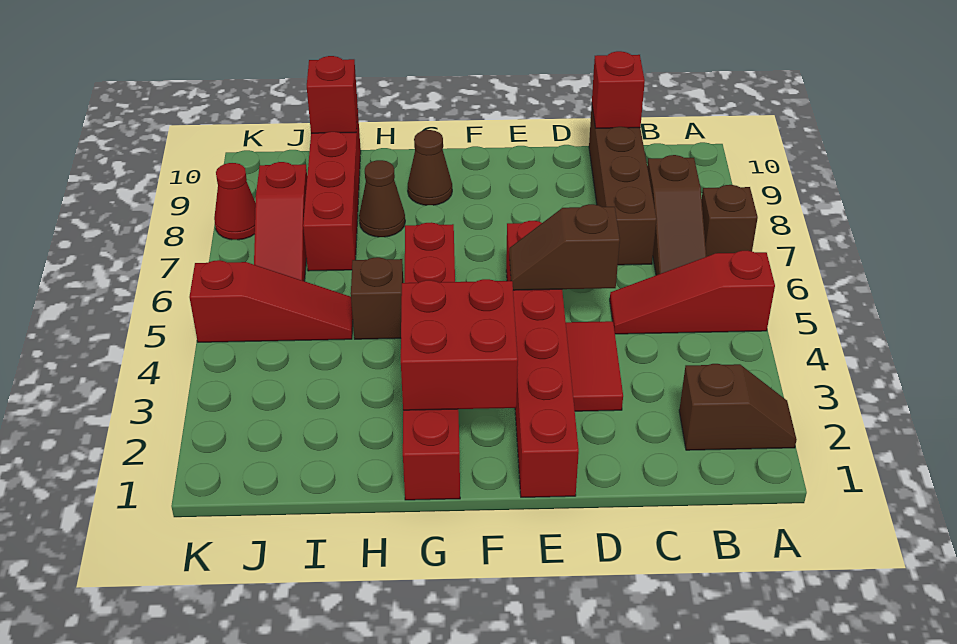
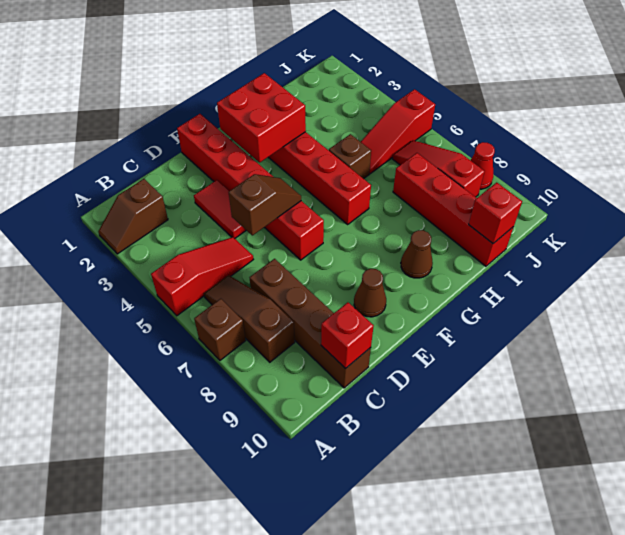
brown 1x1 cone [359,160,405,237] -> brown 1x1 cone moved to [354,269,386,317]

